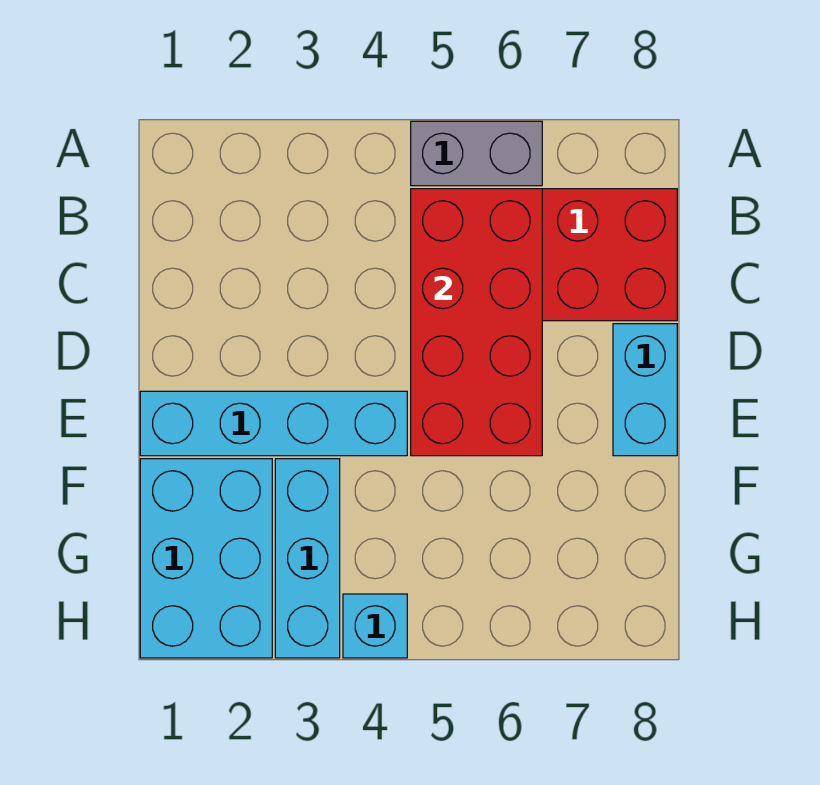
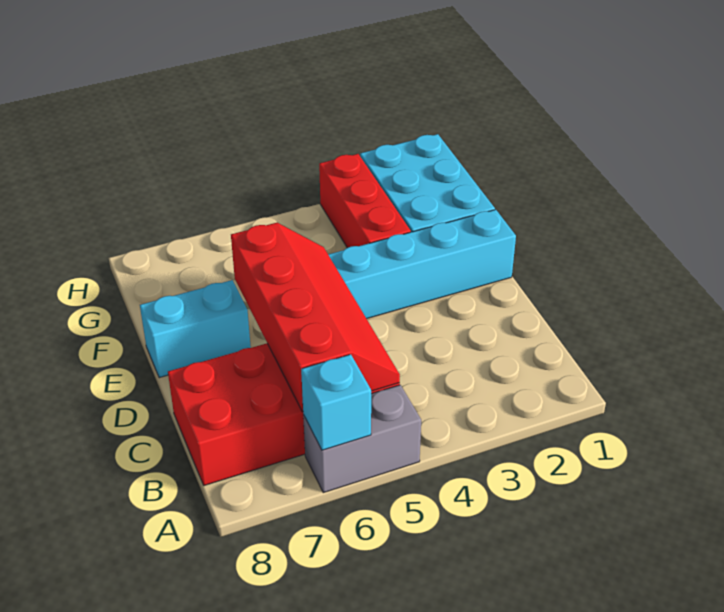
red 2x4 brick [411,189,542,456] -> red 2x4 slope [231,223,400,412]
cyan 1x2 brick [613,324,677,456] -> cyan 1x2 brick turned to [140,280,251,378]
cyan 1x3 brick [275,459,340,658] -> red 1x3 brick [319,154,411,248]
cyan 1x1 brick [343,594,407,658] -> cyan 1x1 brick moved to [301,354,371,450]

